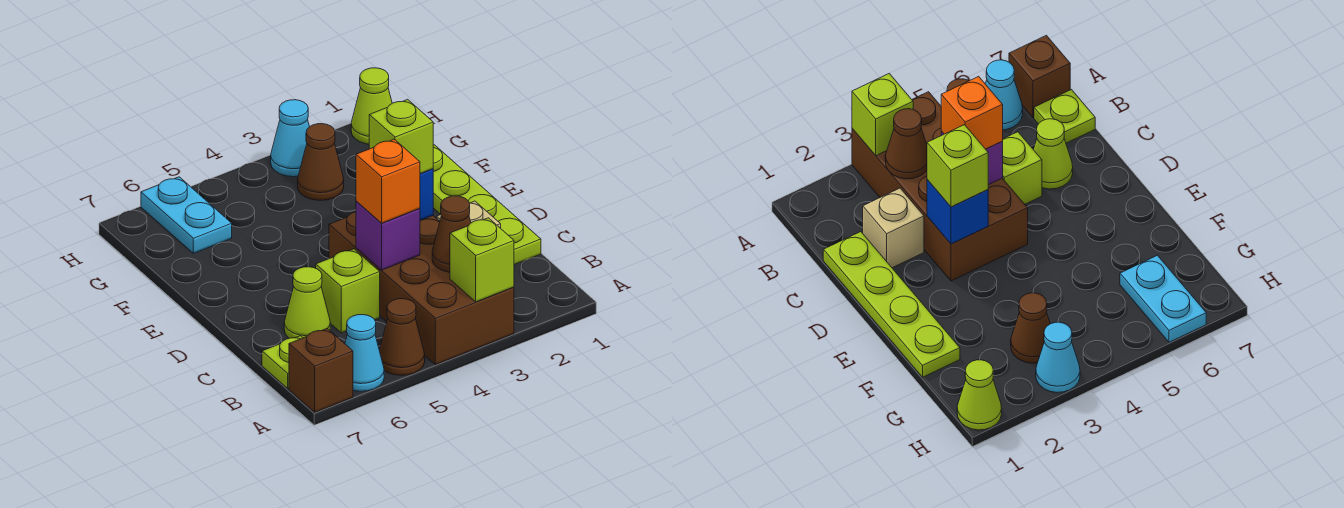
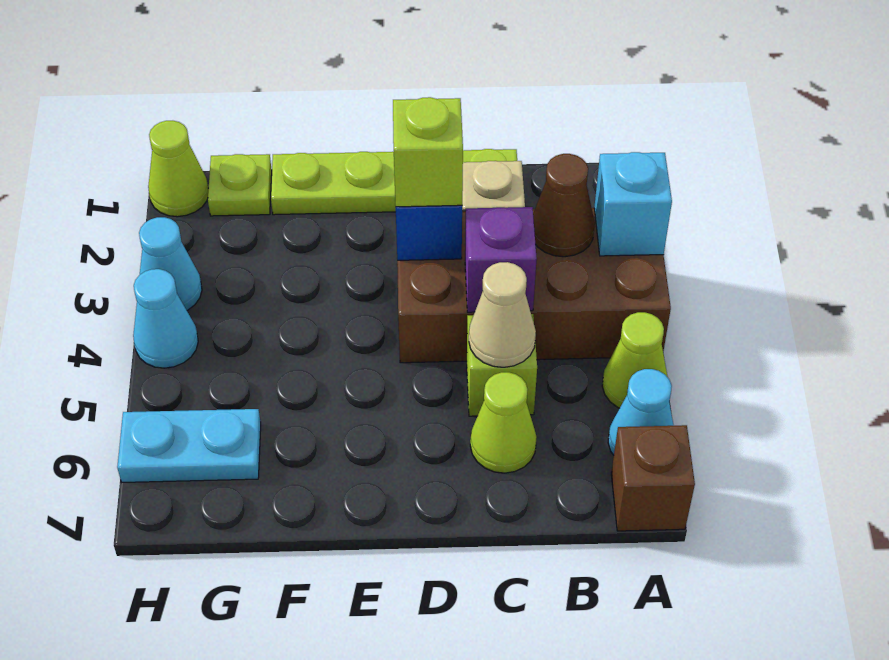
lime 1x1 brick [450,218,514,302] -> cyan 1x1 brick [594,152,672,256]
brown 1x1 cone [379,299,425,375] -> lime 1x1 cone [602,312,668,408]
lime 1x1 plate [262,336,302,388] -> lime 1x1 plate moved to [208,154,272,216]
orange 1x1 brick [356,139,420,223] -> none
none -> tan 1x1 cone [469,262,536,367]
brown 1x1 cone [298,124,344,200] -> none
none -> cyan 1x1 cone [133,269,198,368]

